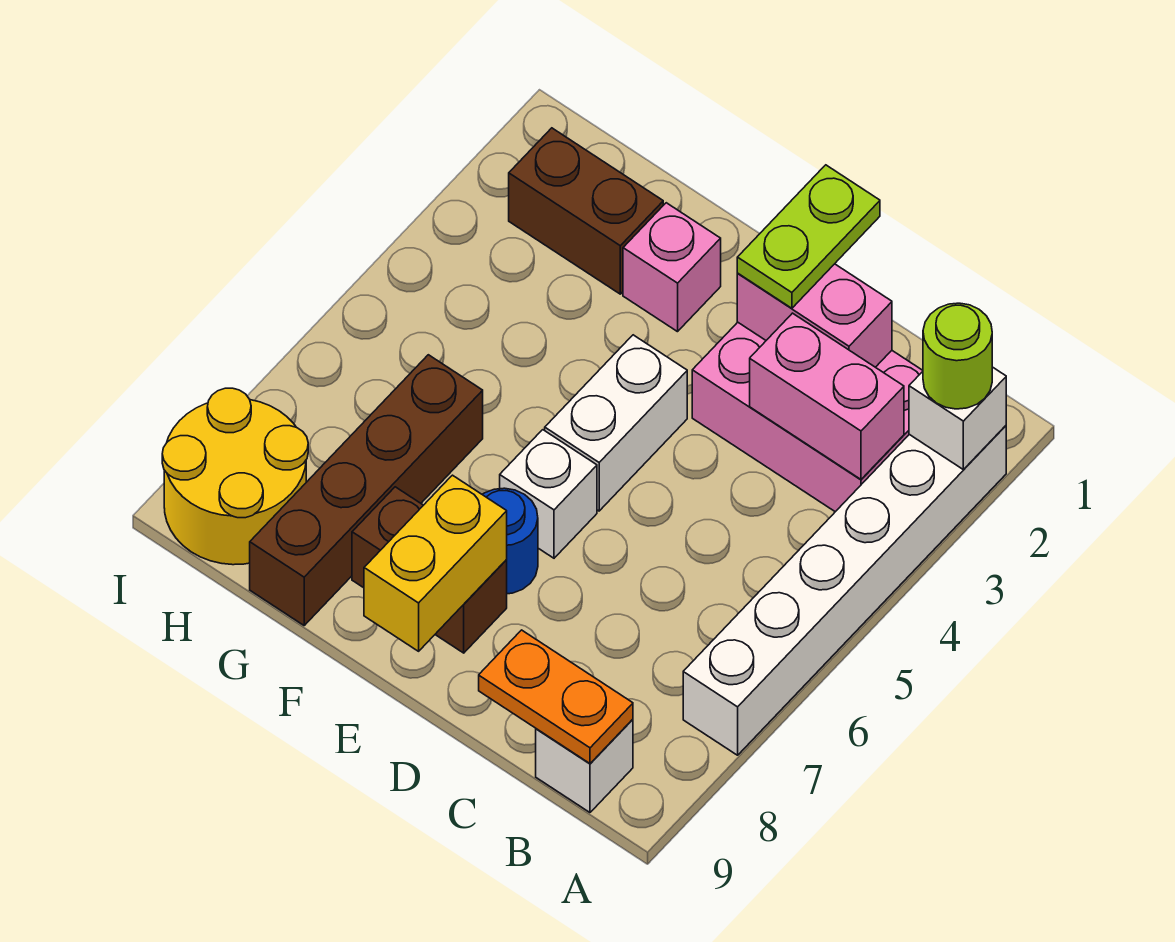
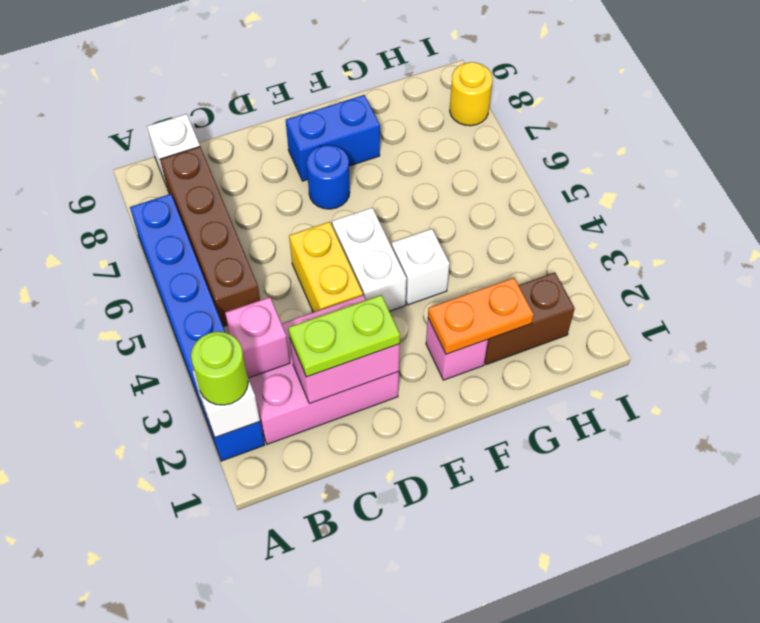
white 1x6 brick [683,426,1006,755] -> blue 1x6 brick [130,194,264,461]
pink 1x2 brick [750,313,904,479] -> pink 1x1 brick [225,297,290,378]
orange 1x2 plate [479,630,633,763] -> orange 1x2 plate moved to [428,278,534,354]
lime 1x2 plate [737,165,880,308] -> lime 1x2 plate turned to [288,295,400,377]
white 1x1 brick [500,430,597,558] -> white 1x1 brick moved to [392,229,450,305]
brown 1x2 brick [352,487,507,653] -> blue 1x2 brick [286,95,380,181]
yellow 1x2 brick [364,475,507,651] -> yellow 1x2 brick moved to [289,222,363,312]
brown 1x4 brick [250,355,483,625] -> brown 1x4 brick moved to [160,147,260,327]
yellow 2x2 round brick [162,388,308,565] -> yellow 1x1 round brick [450,62,492,126]

